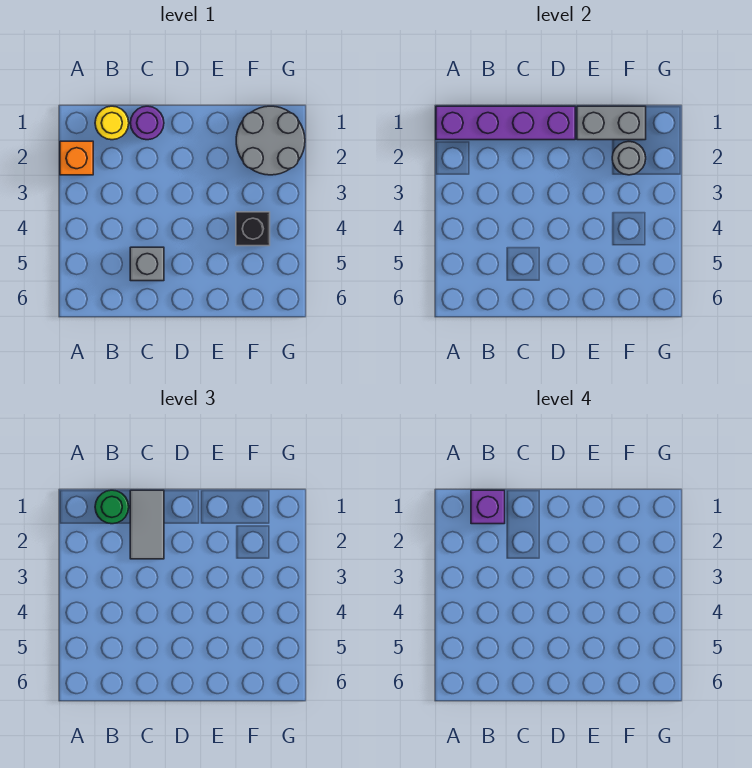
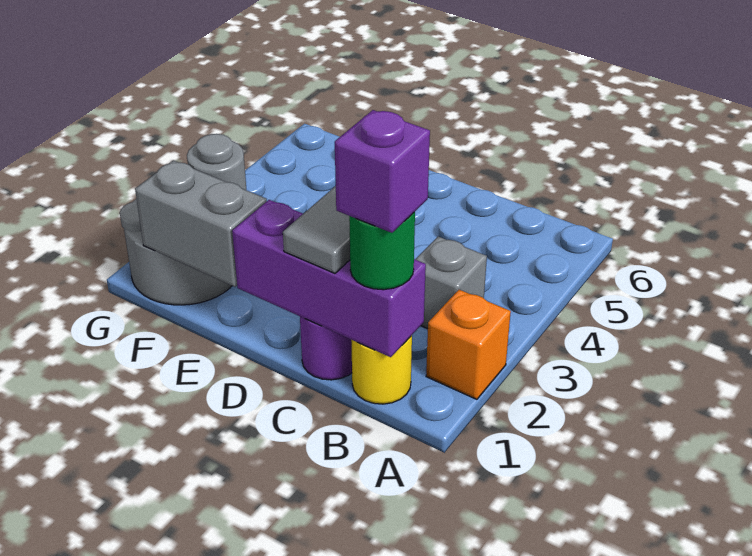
purple 1x4 brick [436,106,575,140] -> purple 1x3 brick [232,200,426,357]
grey 1x1 brick [130,247,164,281] -> grey 1x1 brick moved to [415,237,487,329]
black 1x1 brick [236,212,270,246] -> none

